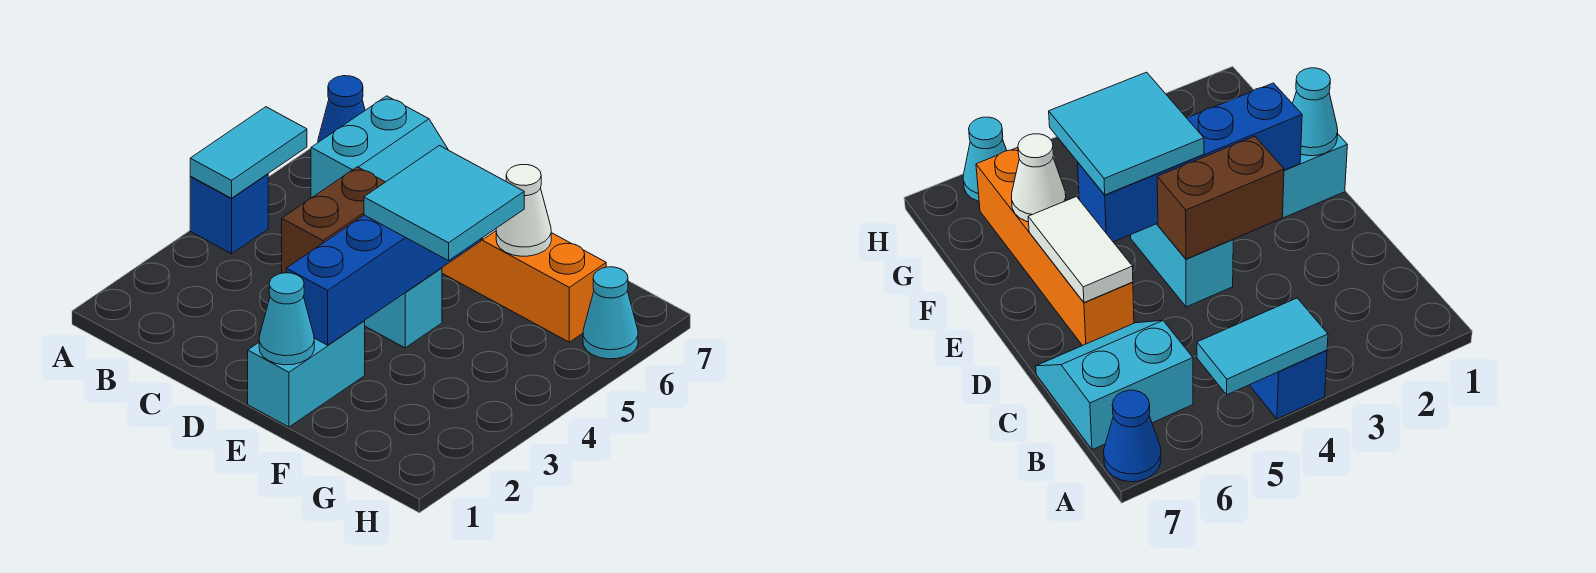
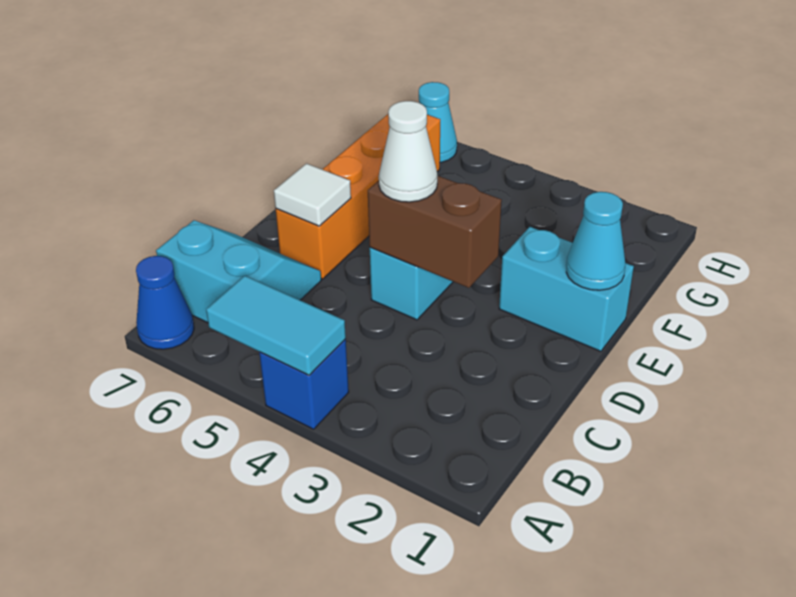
white 1x2 tile [1028,197,1133,303] -> white 1x1 tile [274,164,351,226]
blue 1x4 brick [286,215,481,345] -> none
cyan 2x2 tile [364,146,524,261] -> none
white 1x1 cone [496,165,551,256] -> white 1x1 cone moved to [379,101,437,202]

